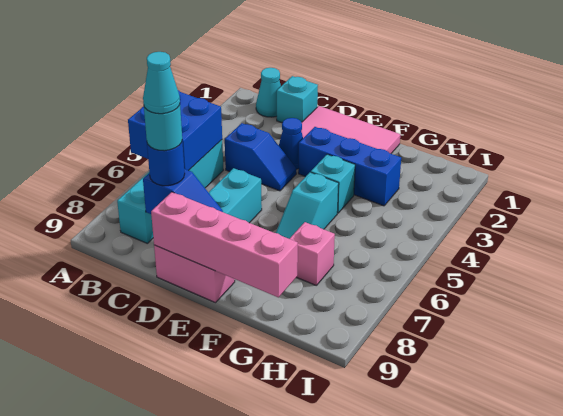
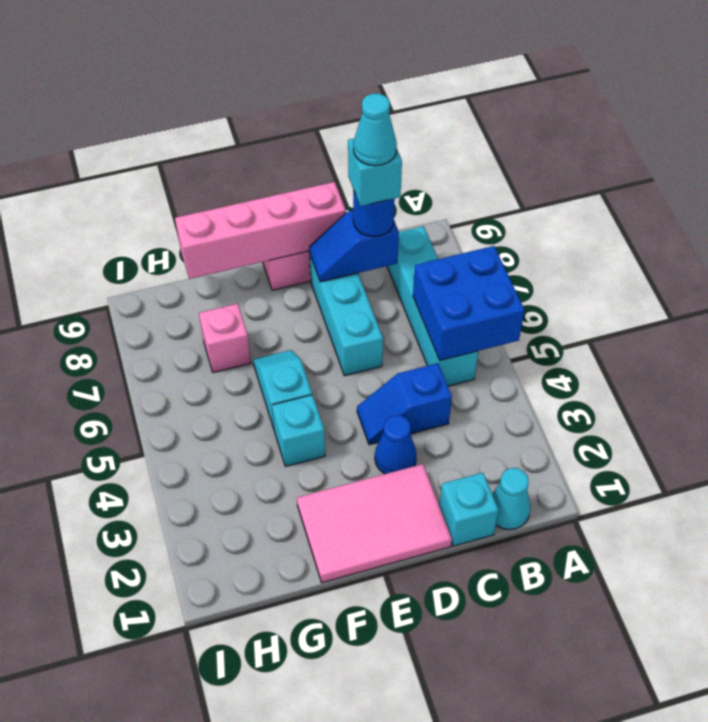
cyan 1x1 round brick [144,104,182,151] -> cyan 1x1 brick [348,139,402,206]
blue 1x3 brick [298,127,401,206] -> none

